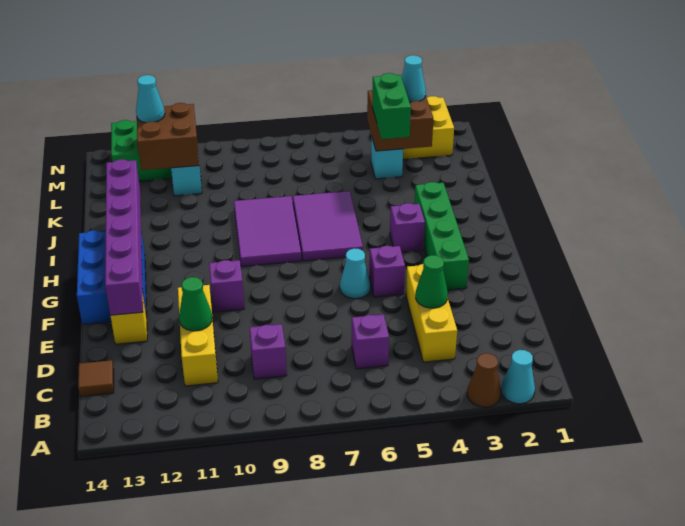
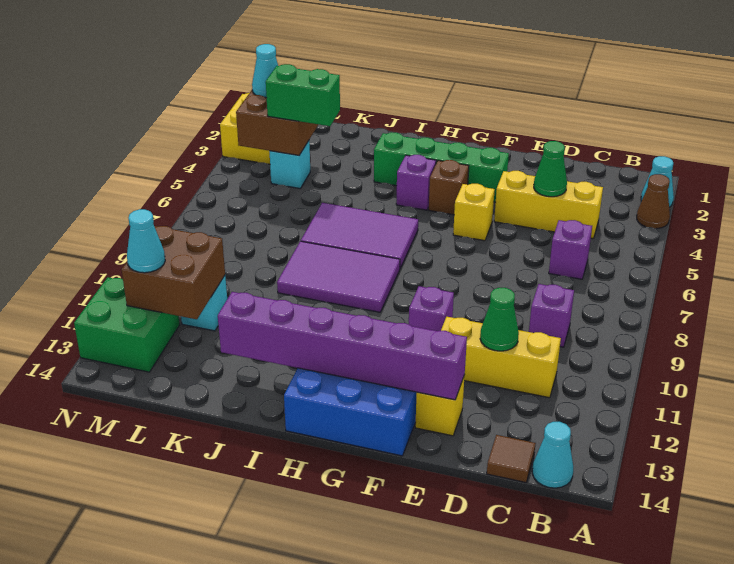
purple 1x1 brick [369,246,405,297] -> yellow 1x1 brick [453,184,495,241]
cyan 1x1 cone [340,248,370,299] -> cyan 1x1 cone moved to [532,422,573,488]
none -> brown 1x1 brick [429,160,469,215]

